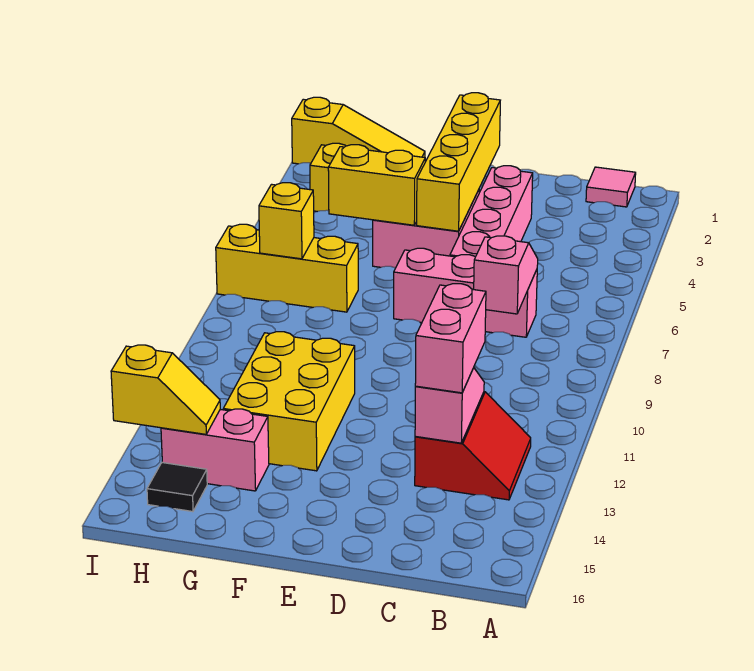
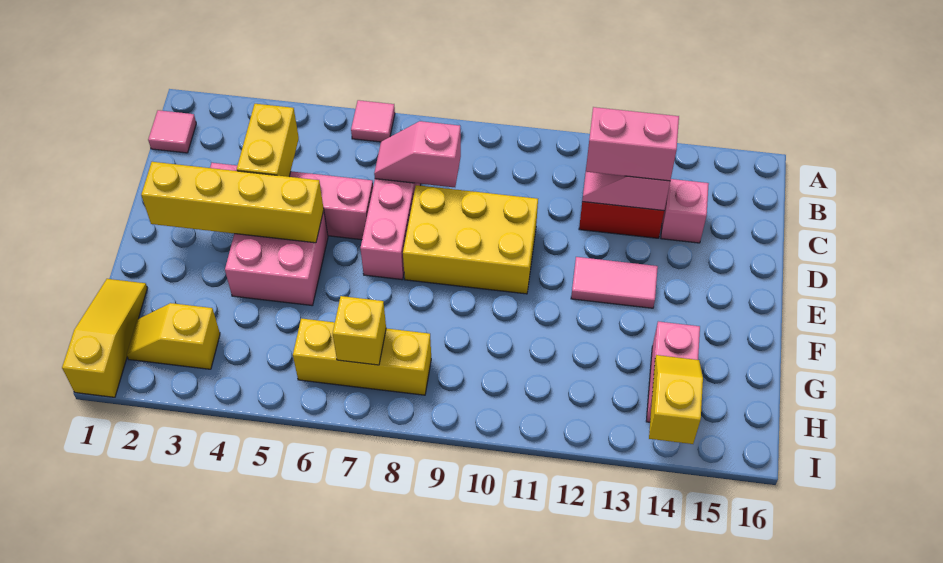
none -> pink 1x1 tile [351,100,395,142]
none -> pink 1x1 brick [661,179,709,243]
none -> pink 1x2 tile [571,257,658,308]
yellow 1x2 brick [328,145,425,225] -> yellow 1x2 brick moved to [237,104,299,177]
yellow 2x3 brick [223,332,355,471] -> yellow 2x3 brick moved to [403,185,538,294]
yellow 1x3 brick [216,224,358,312] -> yellow 1x3 brick turned to [293,318,431,395]
black 1x1 tile [147,463,207,512] -> none

